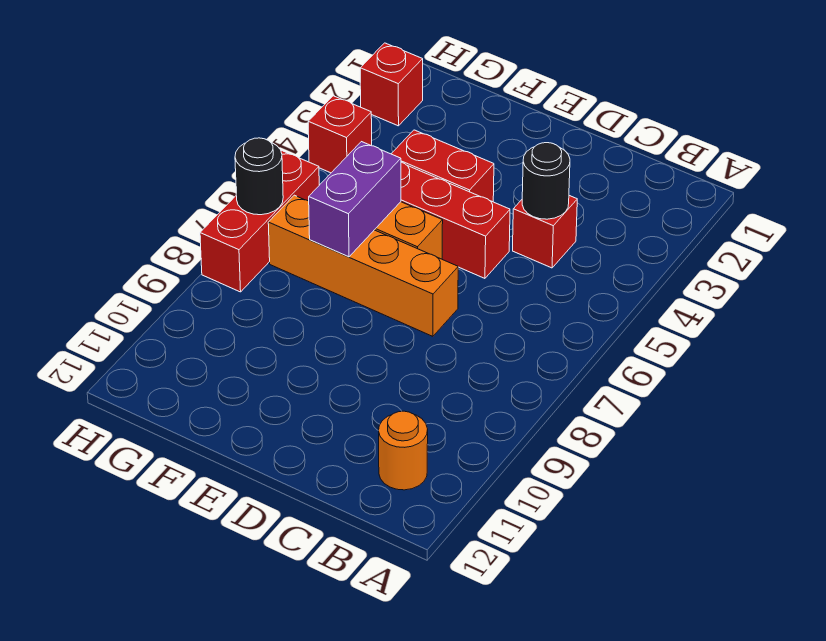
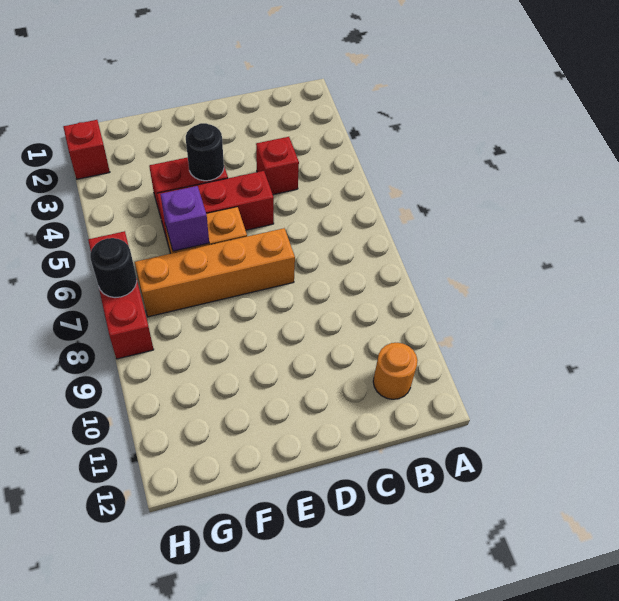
black 1x1 round brick [522,143,570,219] -> black 1x1 round brick moved to [186,123,224,181]
purple 1x2 brick [309,142,401,257] -> purple 1x1 brick [160,186,209,251]
red 1x1 brick [308,96,372,173] -> none

